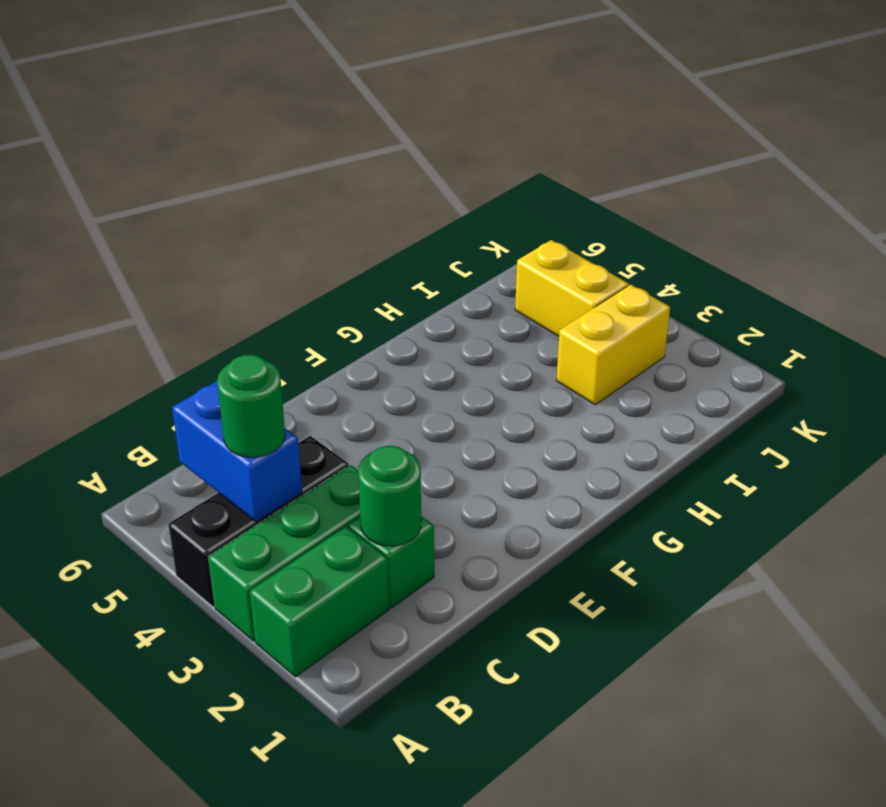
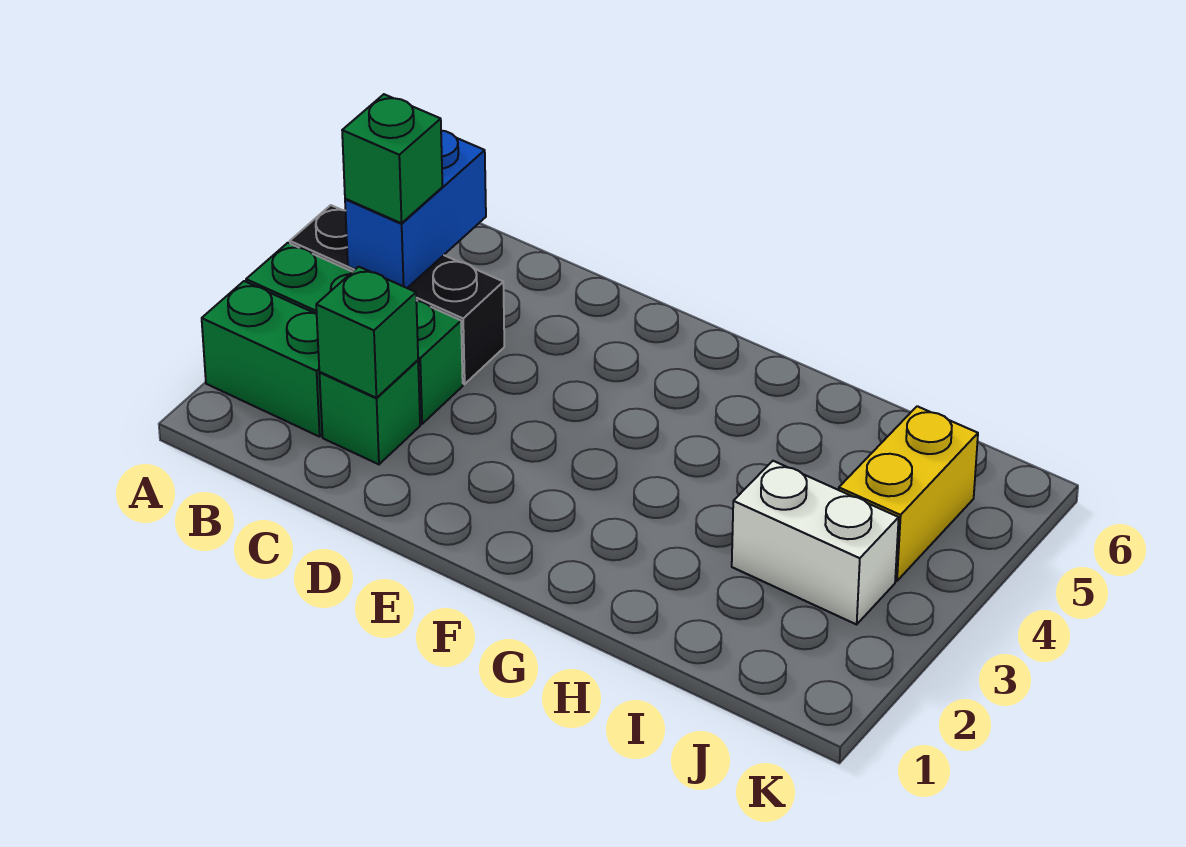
green 1x1 round brick [217,355,285,457] -> green 1x1 brick [342,94,443,223]
green 1x1 round brick [358,446,421,546] -> green 1x1 brick [316,267,418,398]
yellow 1x2 brick [556,285,670,405] -> white 1x2 brick [732,461,899,624]

